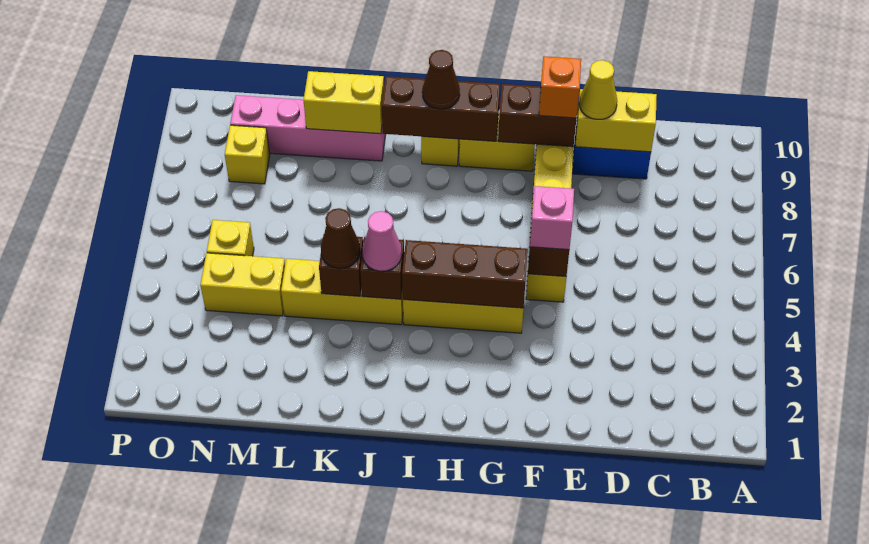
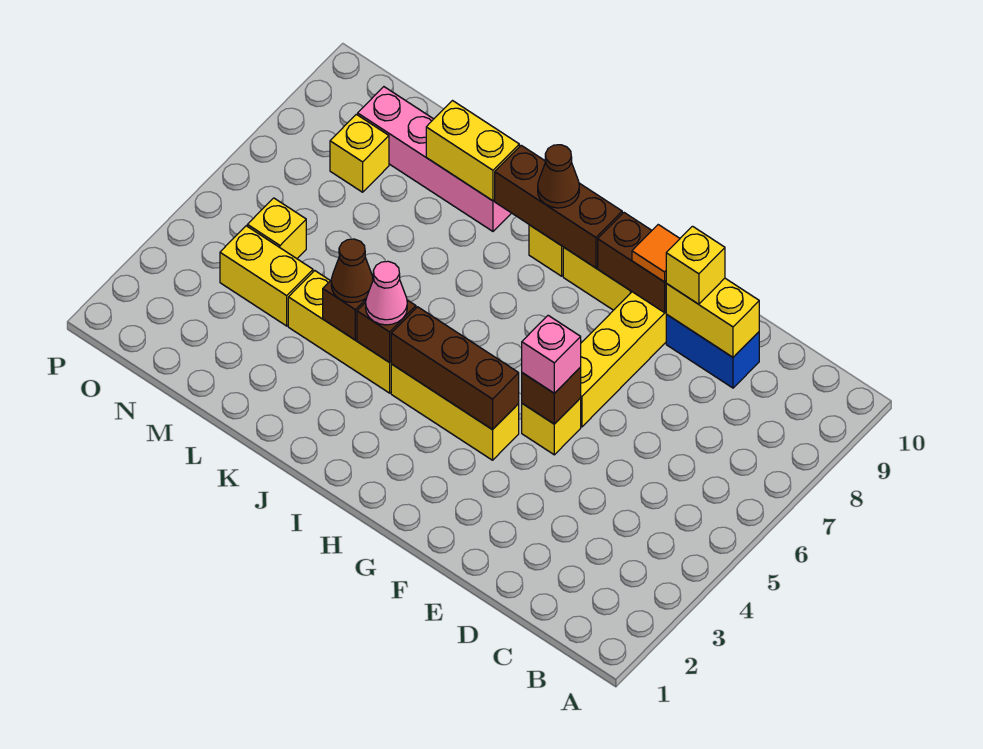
yellow 1x1 cone [579,60,617,119] -> yellow 1x1 brick [666,226,725,304]
orange 1x1 brick [539,56,581,118] -> orange 1x1 tile [632,225,680,282]

